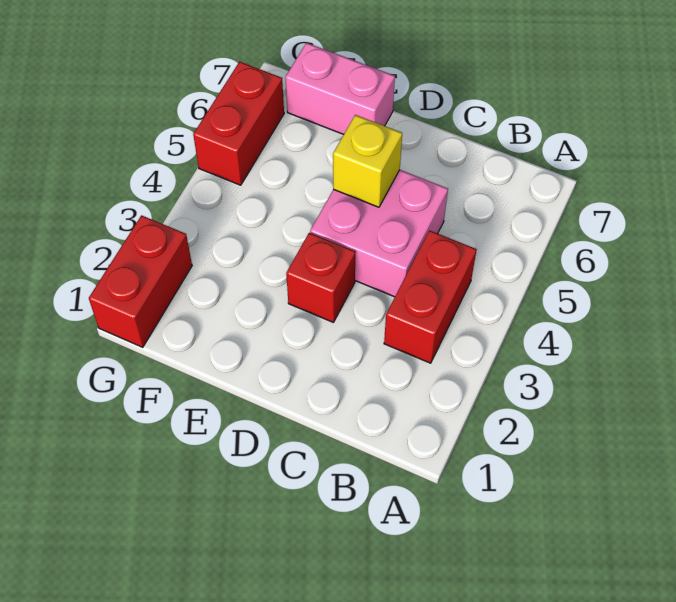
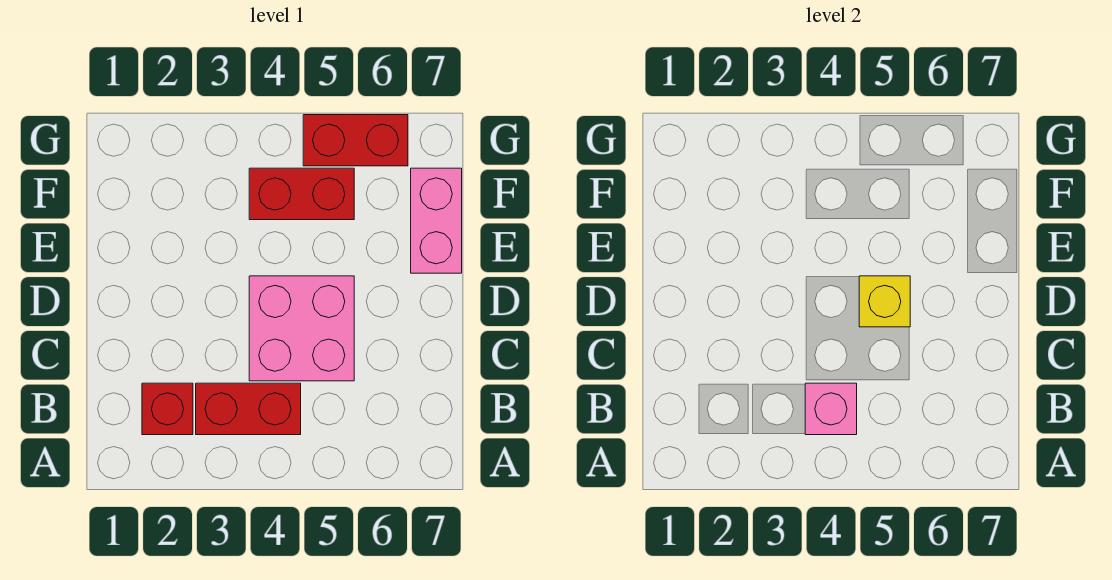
none -> pink 1x1 brick [805,383,857,435]
red 1x1 brick [286,233,355,322] -> red 1x1 brick moved to [142,383,193,435]
red 1x2 brick [89,215,192,347] -> red 1x2 brick moved to [249,168,354,220]

